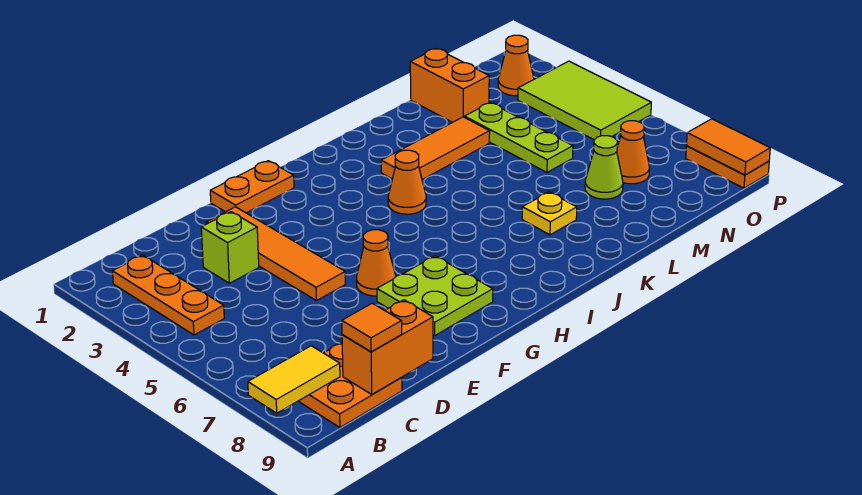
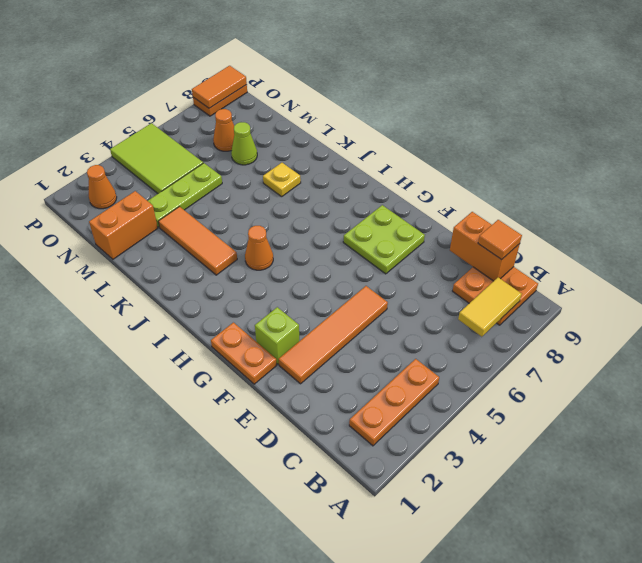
yellow 1x2 tile [248,346,340,413] -> yellow 1x2 tile turned to [458,277,522,337]
lime 1x1 brick [201,212,259,283] -> lime 1x1 brick moved to [255,307,299,364]
orange 1x1 cone [357,230,396,296] -> none
lime 2x3 tile [518,61,651,140] -> lime 2x3 tile turned to [110,123,203,193]

